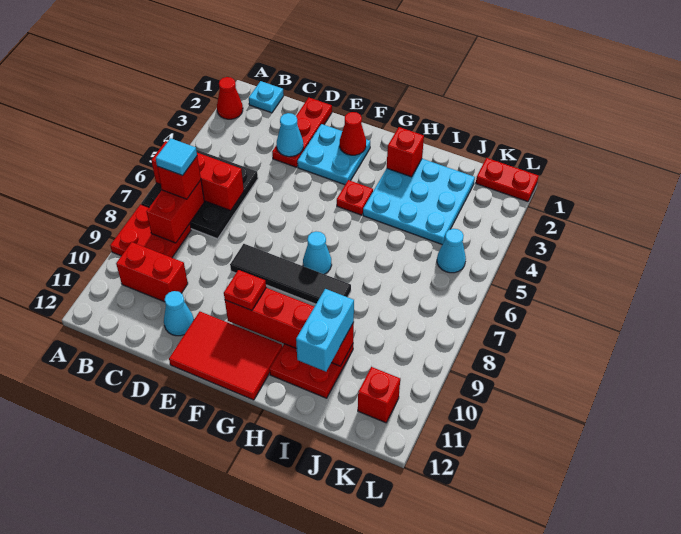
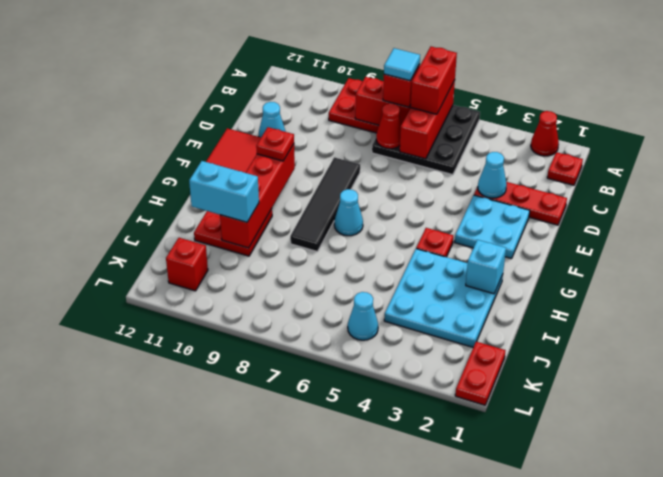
cyan 1x1 plate [249,81,284,113] -> red 1x1 plate [547,152,583,185]
red 1x2 brick [116,242,188,302] -> red 1x2 brick moved to [411,47,457,114]
red 1x1 cone [340,112,366,155] -> red 1x1 cone moved to [376,103,401,149]
red 1x1 brick [387,127,424,177] -> cyan 1x1 brick [466,240,506,294]

